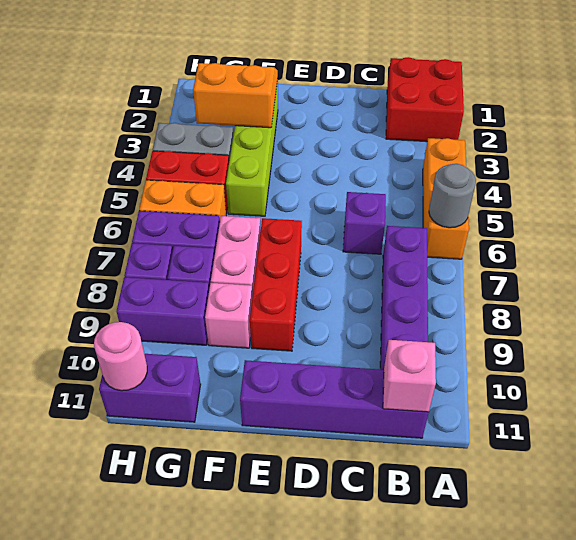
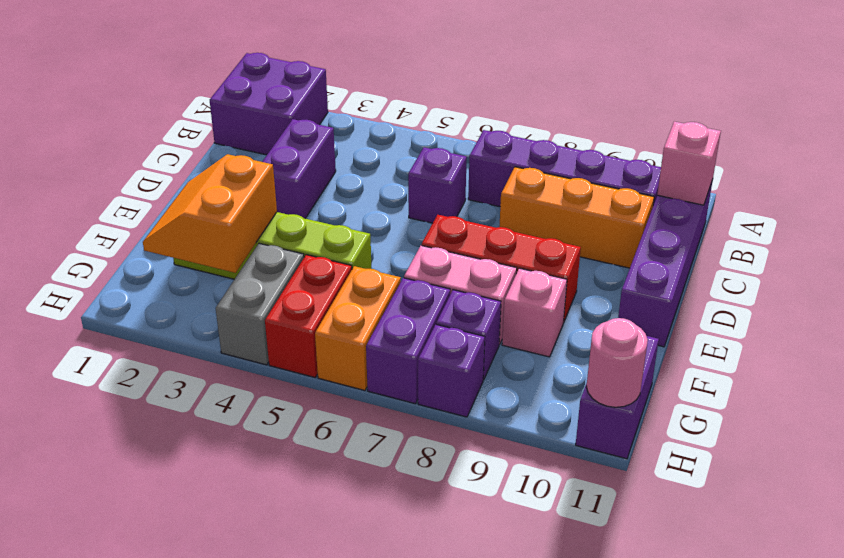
red 2x2 brick [386,57,464,142] -> purple 2x2 brick [210,53,328,155]
orange 1x3 brick [423,138,469,259] -> orange 1x3 brick moved to [499,167,654,268]
grey 1x1 round brick [429,164,476,228] -> none
purple 1x2 brick [117,277,209,345] -> purple 1x2 brick moved to [262,119,336,218]

